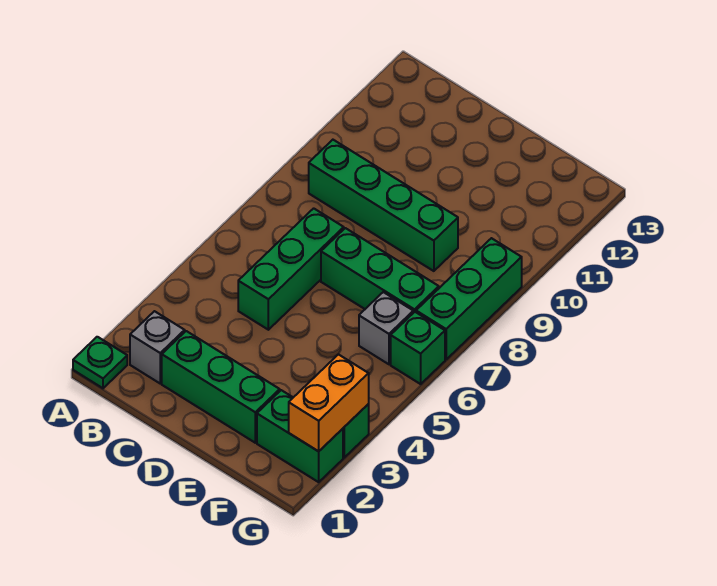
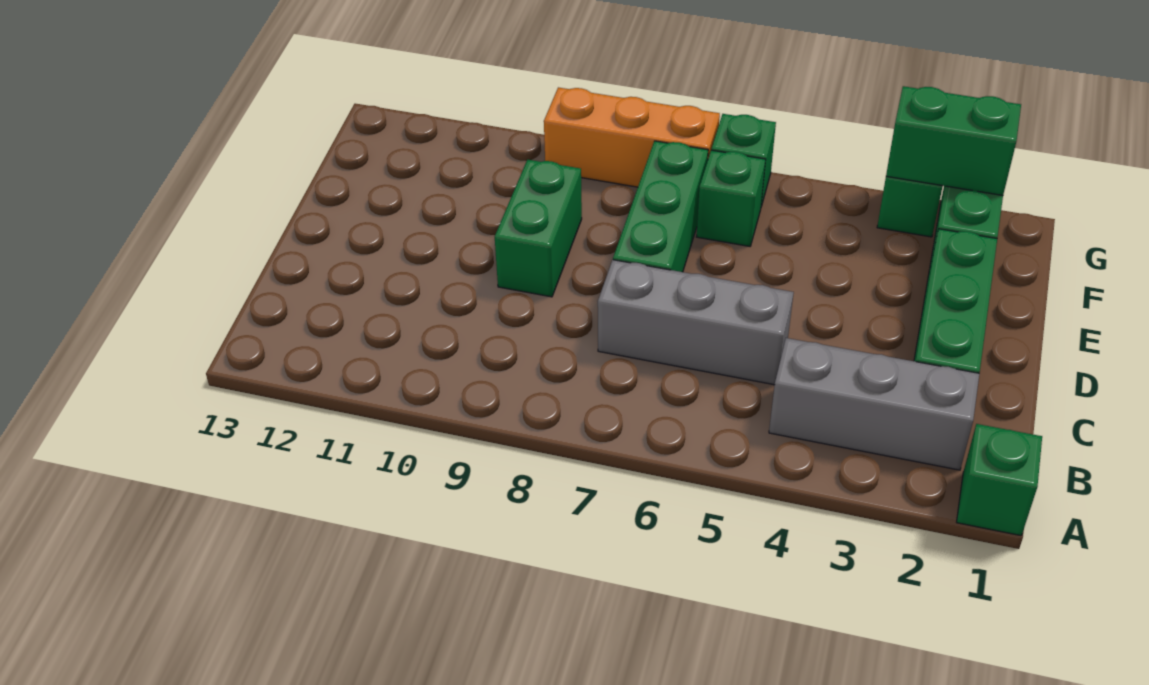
green 1x1 plate [73,337,127,388] -> green 1x1 brick [957,424,1042,536]
grey 1x1 brick [130,311,185,383] -> grey 1x3 brick [769,338,980,470]
green 1x4 brick [309,140,458,271] -> green 1x2 brick [495,160,582,297]
green 1x3 brick [238,208,344,330] -> grey 1x3 brick [598,260,794,385]
grey 1x1 brick [359,292,413,364] -> green 1x1 brick [697,150,766,246]
orange 1x2 brick [289,354,369,451] -> green 1x2 brick [886,86,1021,195]
green 1x3 brick [416,238,522,359] -> orange 1x3 brick [544,87,720,187]

